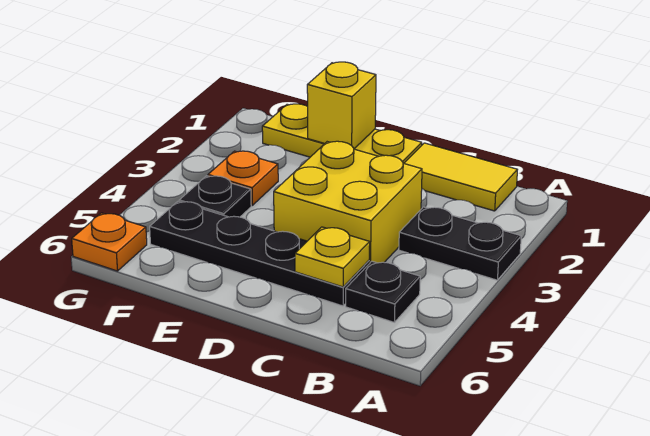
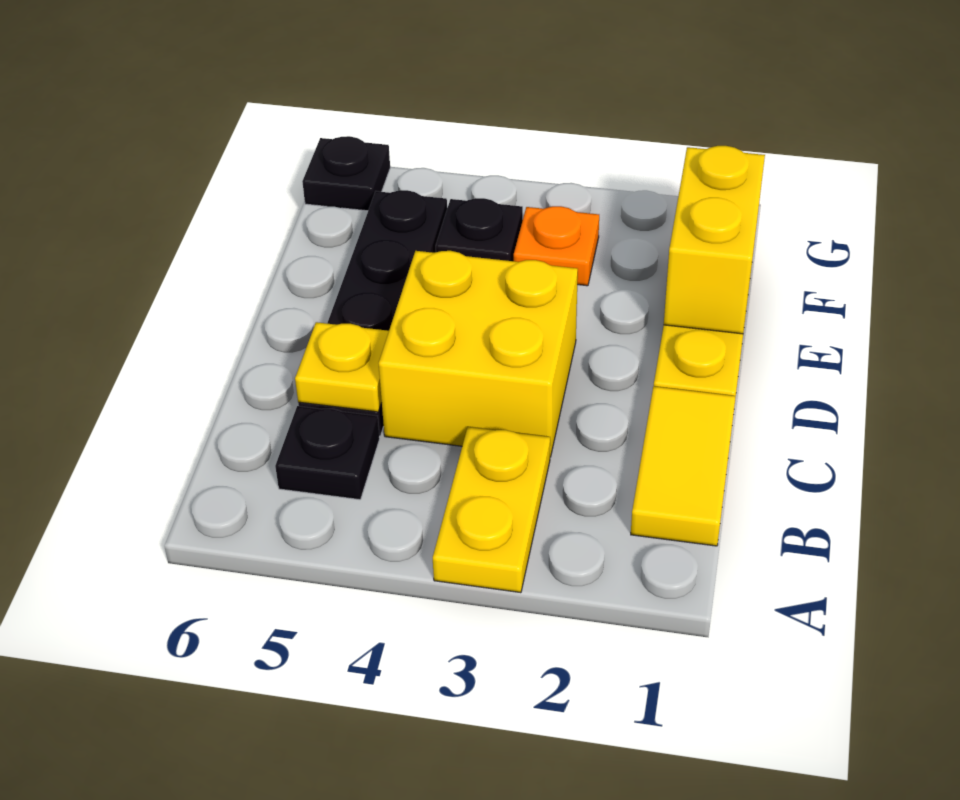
black 1x2 plate [399,207,521,280] -> yellow 1x2 plate [433,427,550,593]
yellow 1x1 brick [307,62,376,149] -> yellow 1x2 brick [664,146,765,334]
orange 1x1 plate [72,213,147,271] -> black 1x1 plate [302,136,390,211]

